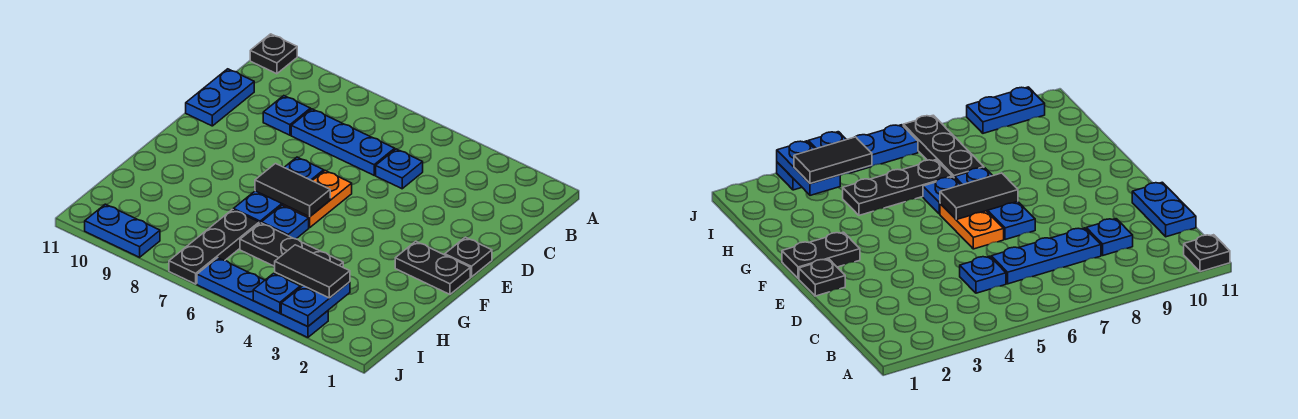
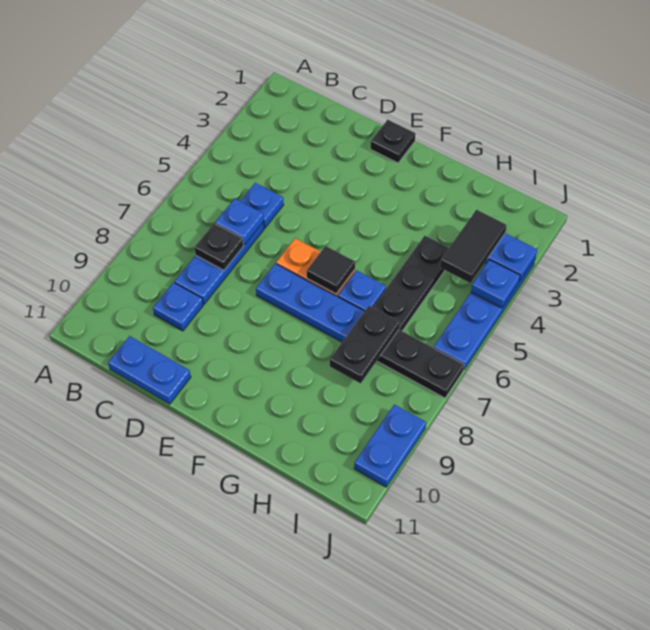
black 1x1 plate [250,34,297,74] -> black 1x1 plate moved to [195,223,244,270]
none -> blue 1x1 plate [215,199,264,245]
black 1x2 plate [395,241,470,294] -> black 1x2 plate moved to [330,306,400,383]
black 1x2 tile [255,164,330,217] -> black 1x1 tile [307,246,355,294]

